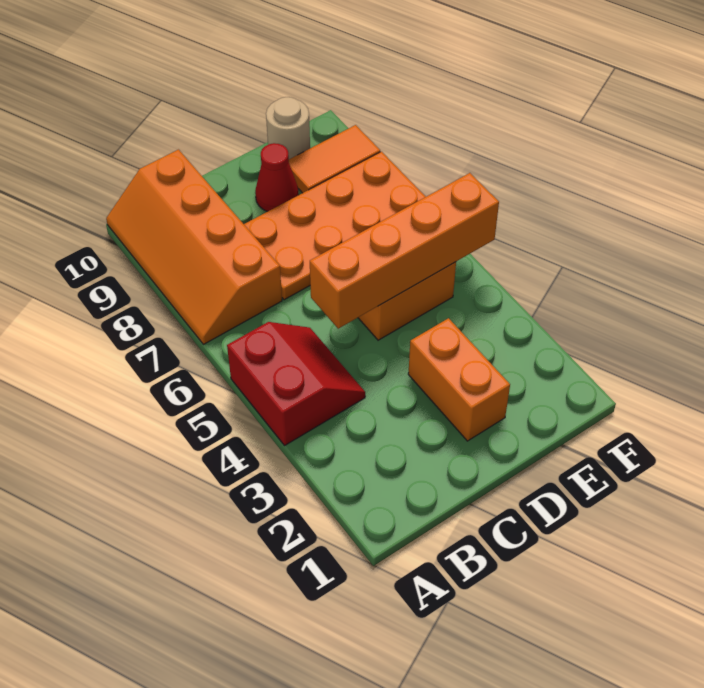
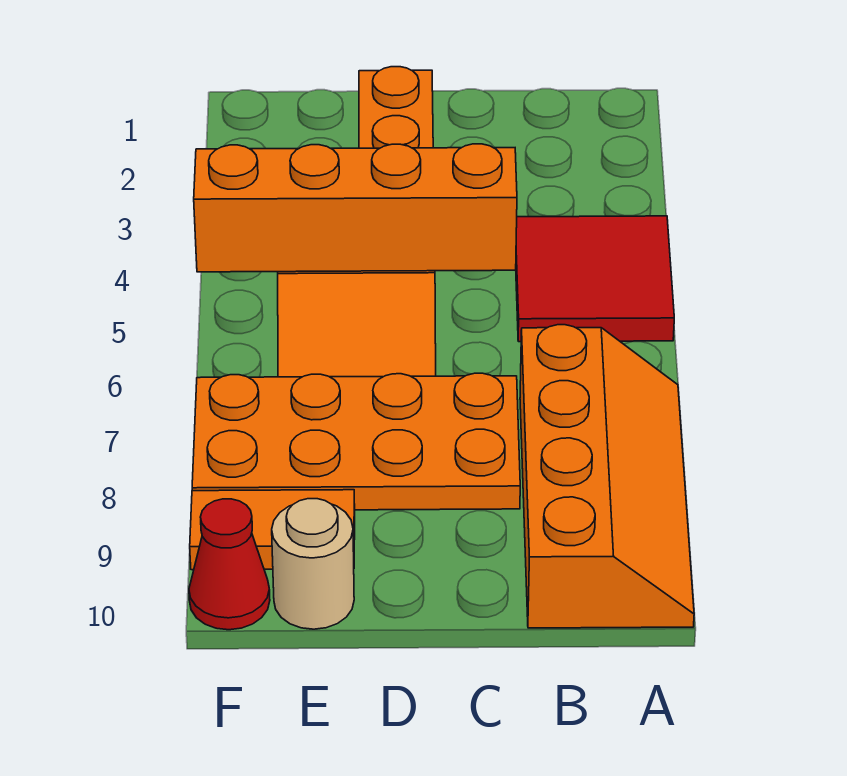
red 2x2 slope [227,322,365,445] -> red 2x2 tile [516,216,674,342]
red 1x1 cone [255,143,298,211] -> red 1x1 cone moved to [189,499,270,630]

